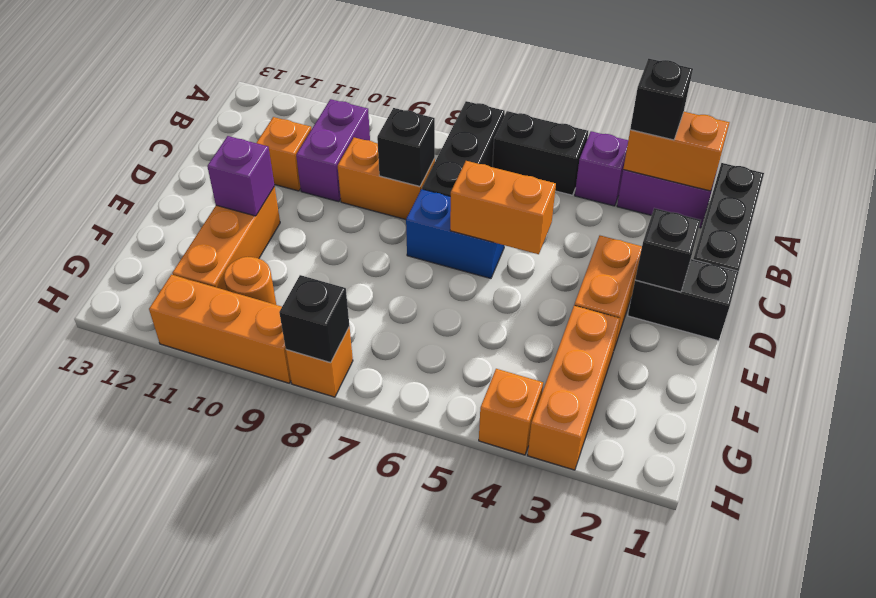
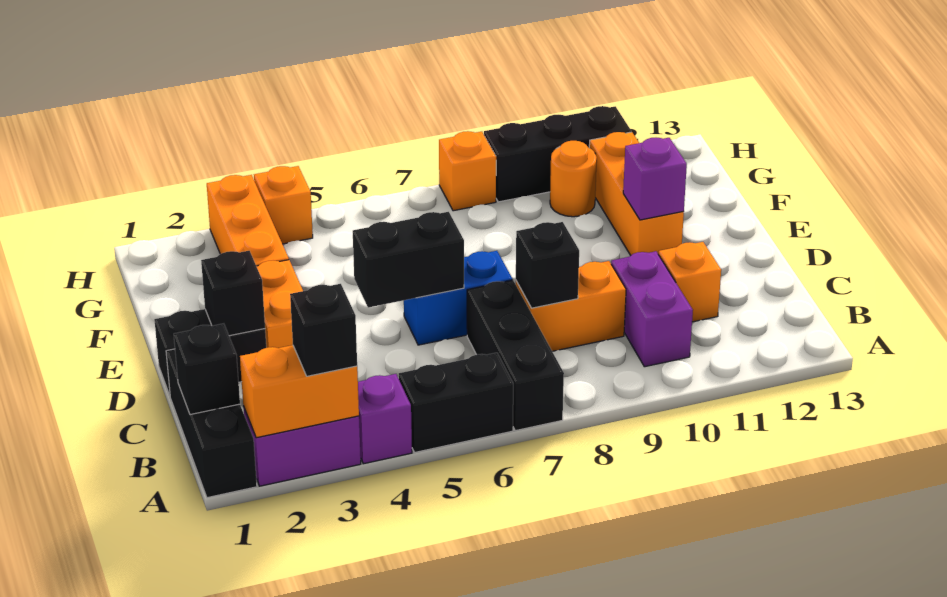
orange 1x2 brick [450,161,556,254] -> black 1x2 brick [353,212,464,308]
black 1x1 brick [279,275,349,363] -> black 1x1 brick moved to [174,324,240,415]
orange 1x3 brick [149,275,291,383] -> black 1x3 brick [484,106,631,202]

